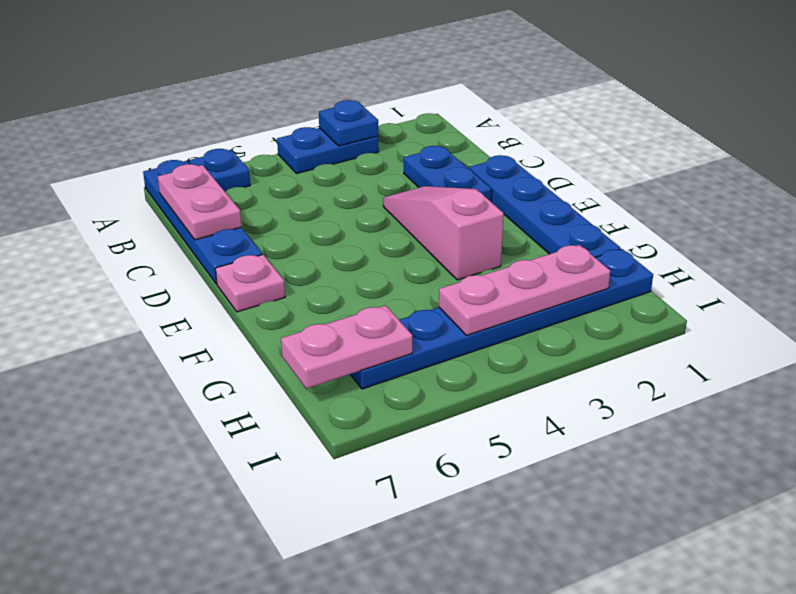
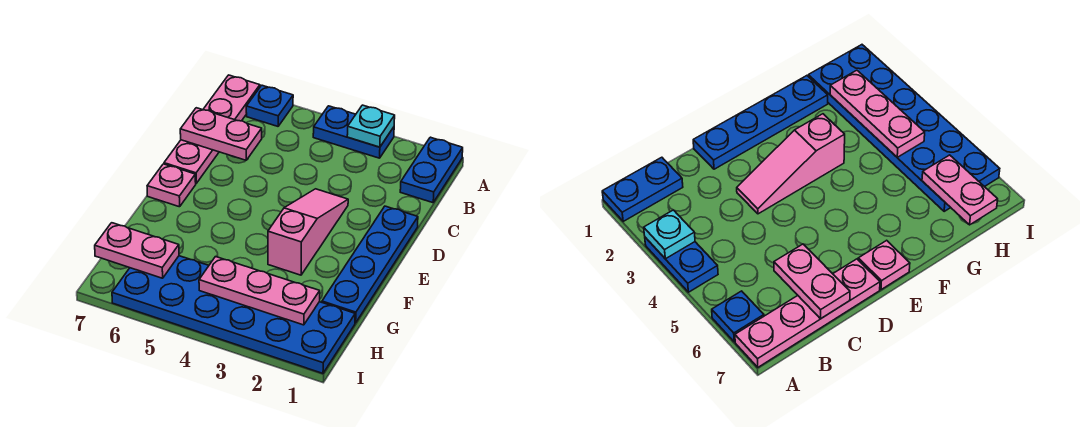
blue 1x1 plate [319,100,378,146] -> cyan 1x1 plate [347,105,395,147]
blue 1x4 plate [143,160,262,284] -> pink 1x4 plate [164,75,260,183]
pink 1x2 plate [158,164,241,240] -> pink 1x2 plate turned to [180,108,262,160]
blue 1x2 plate [404,146,491,201] -> blue 1x2 plate moved to [400,137,463,203]
blue 1x6 plate [350,249,653,389] -> blue 2x6 plate [112,256,355,373]

